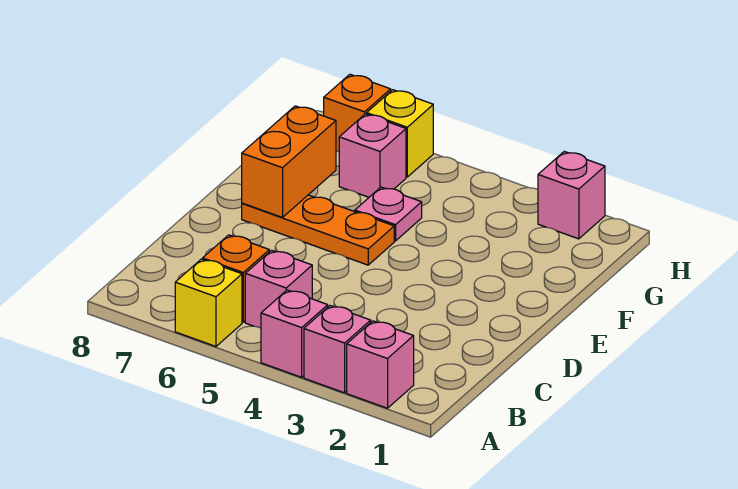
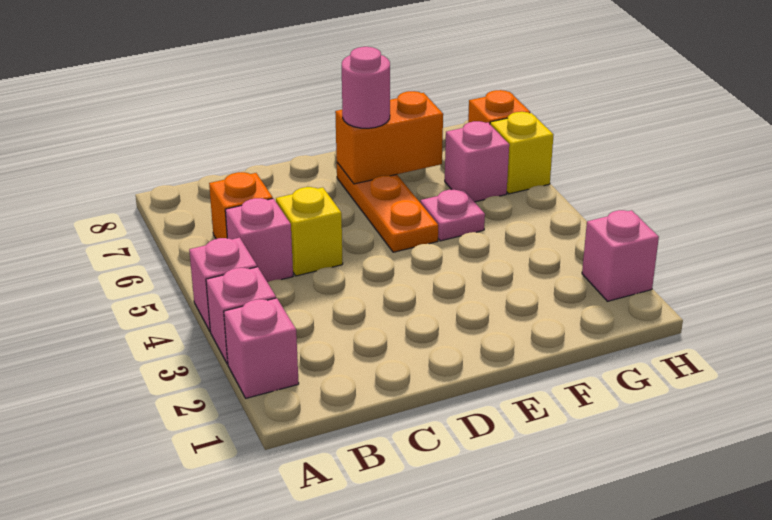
yellow 1x1 brick [175,259,242,346] -> yellow 1x1 brick moved to [276,187,343,276]
none -> pink 1x1 round brick [342,47,390,128]

